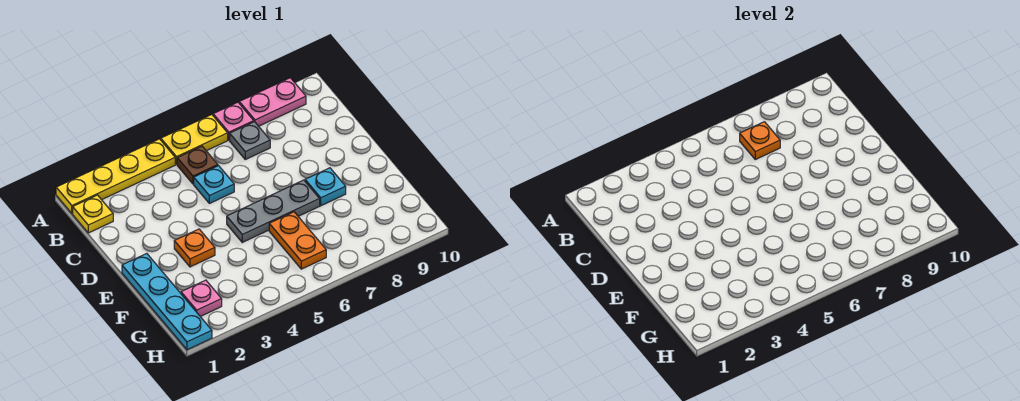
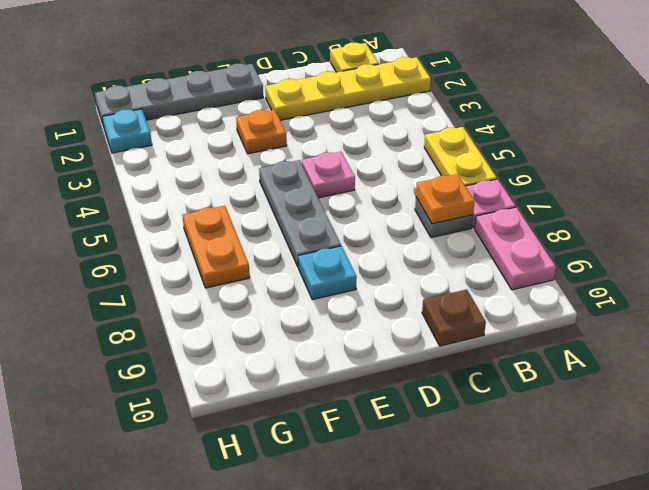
yellow 1x4 plate [56,139,175,213] -> yellow 1x4 plate turned to [265,57,431,120]
brown 1x1 plate [177,146,218,184] -> brown 1x1 plate moved to [422,289,486,346]
cyan 1x1 plate [194,166,234,203] -> cyan 1x1 plate moved to [102,109,152,153]
cyan 1x4 plate [122,254,212,350] -> grey 1x4 plate [95,64,263,126]
orange 1x2 plate [269,212,326,269] -> orange 1x2 plate turned to [182,206,250,288]
pink 1x1 plate [181,280,222,316] -> pink 1x1 plate moved to [302,152,355,198]

